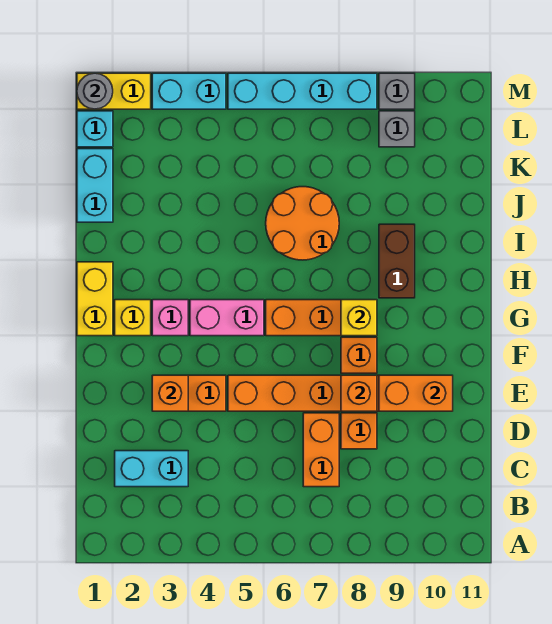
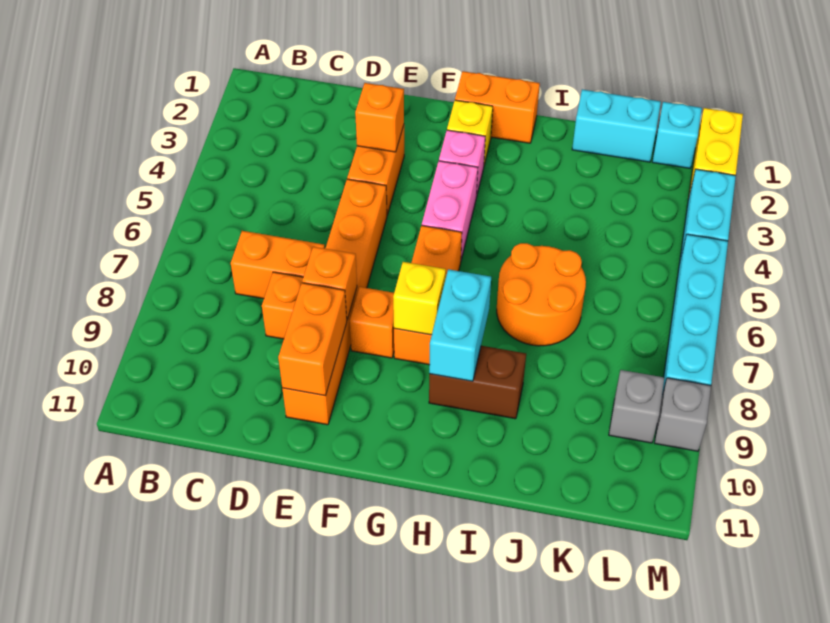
cyan 1x2 brick [115,451,188,487] -> cyan 1x2 brick moved to [429,269,491,381]
yellow 1x2 brick [77,262,113,336] -> orange 1x2 brick [455,71,540,143]
grey 1x1 round brick [77,73,113,109] -> none

